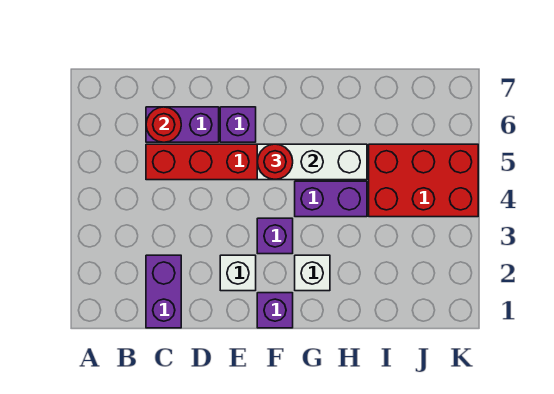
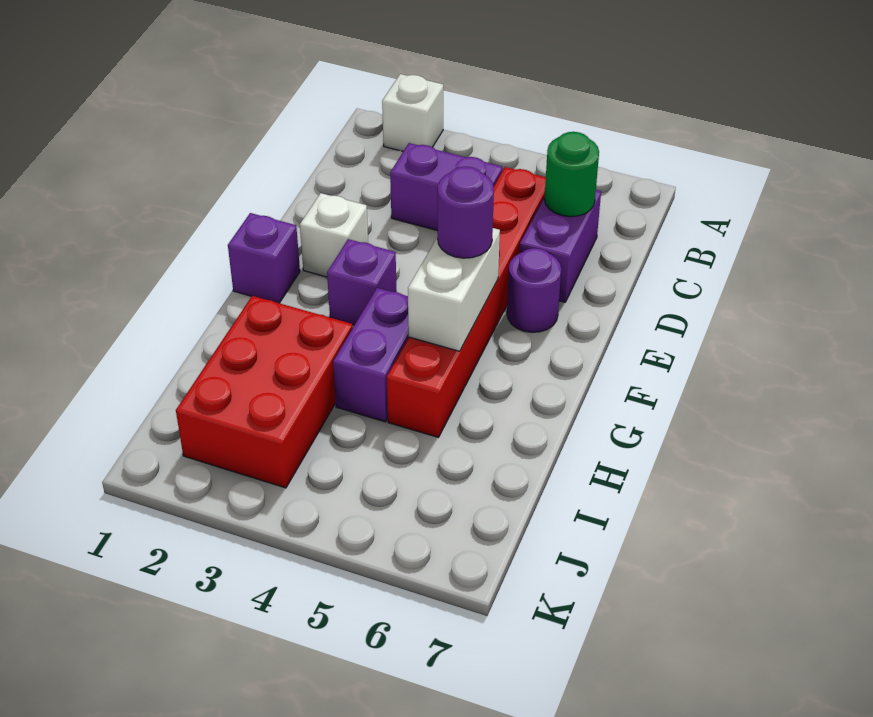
purple 1x2 brick [146,255,181,328] -> purple 1x2 brick moved to [390,143,502,231]
red 1x1 round brick [146,107,181,142] -> green 1x1 round brick [545,132,599,217]
purple 1x1 brick [220,107,256,142] -> purple 1x1 round brick [507,248,561,332]
white 1x3 brick [257,144,367,180] -> white 1x2 brick [408,228,500,351]
red 1x1 round brick [257,144,293,179] -> purple 1x1 round brick [438,167,494,258]
white 1x1 brick [295,255,330,291] -> white 1x1 brick moved to [382,74,443,151]
red 2x3 brick [369,144,478,217] -> red 2x3 brick moved to [176,296,353,488]

